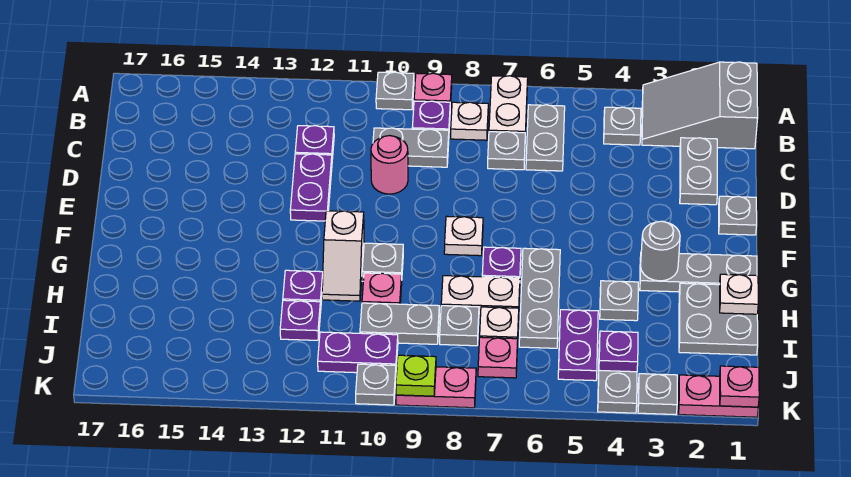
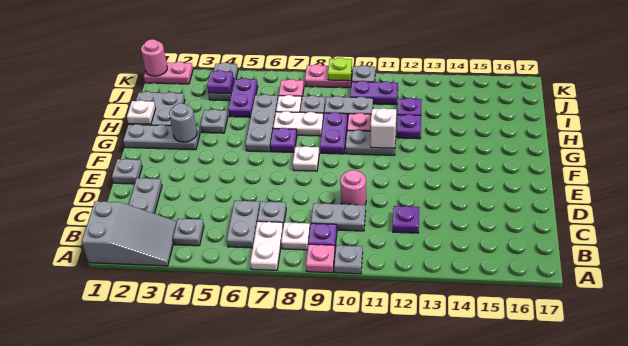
purple 1x2 plate [290,154,332,221] -> purple 1x2 plate moved to [320,112,348,154]
pink 1x1 plate [720,366,759,407] -> pink 1x1 round brick [141,39,167,76]
grey 1x1 plate [638,374,677,415] -> none

